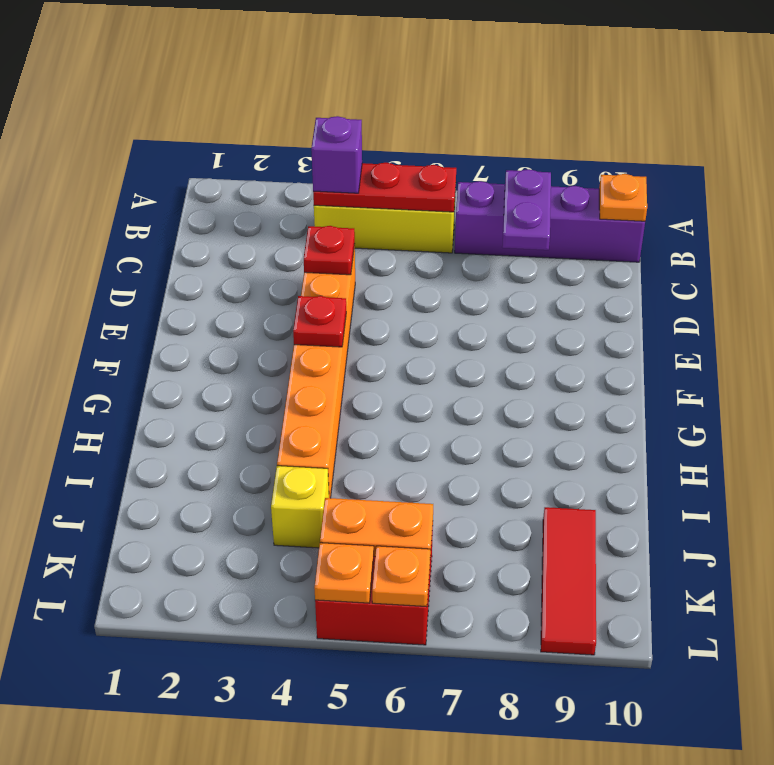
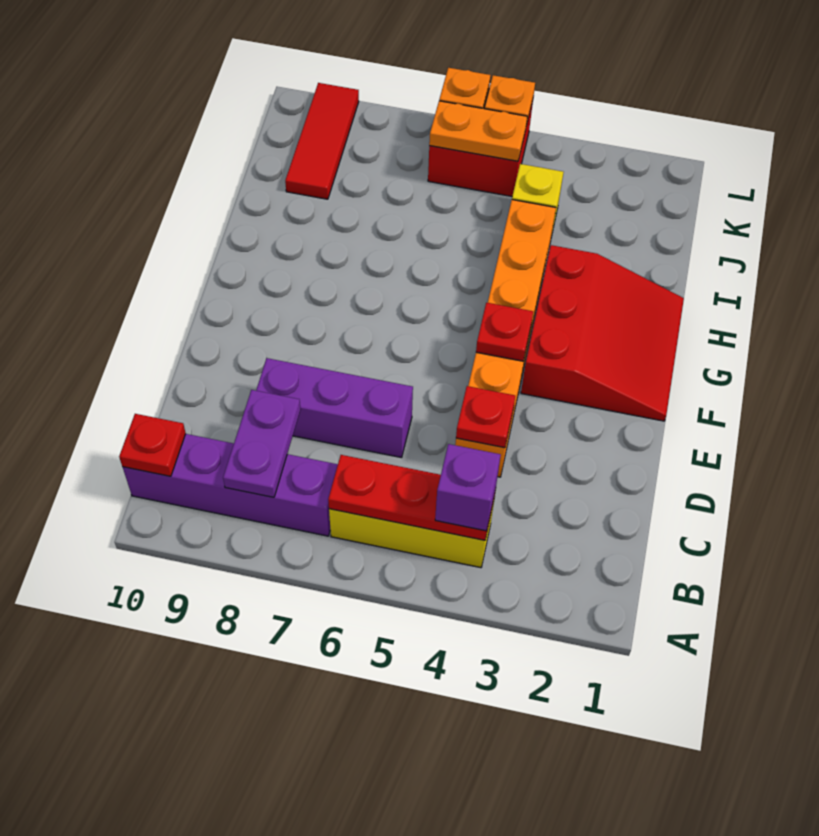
orange 1x1 plate [599,174,647,221] -> red 1x1 plate [119,414,186,476]
none -> purple 1x3 brick [256,358,413,458]
none -> red 3x3 slope [521,245,684,421]

